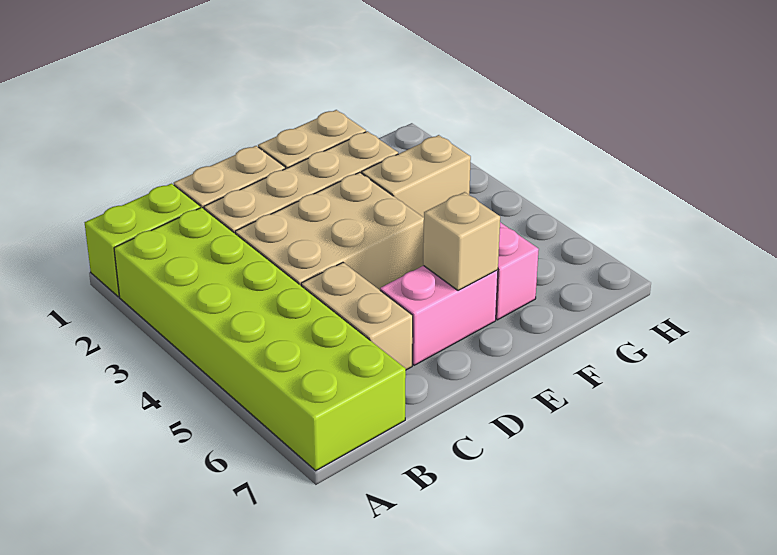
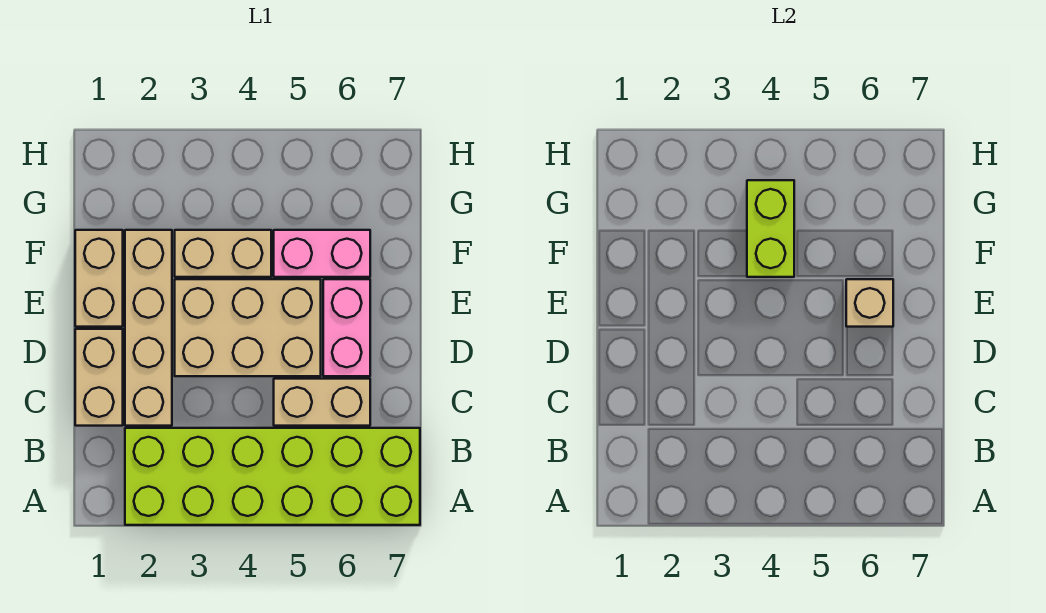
lime 1x2 brick [85,184,200,297] -> lime 1x2 brick moved to [747,180,794,277]
tan 2x3 brick [235,172,424,290] -> tan 2x3 brick turned to [175,279,321,376]
tan 1x2 brick [362,135,471,217] -> tan 1x2 brick turned to [175,230,271,277]

